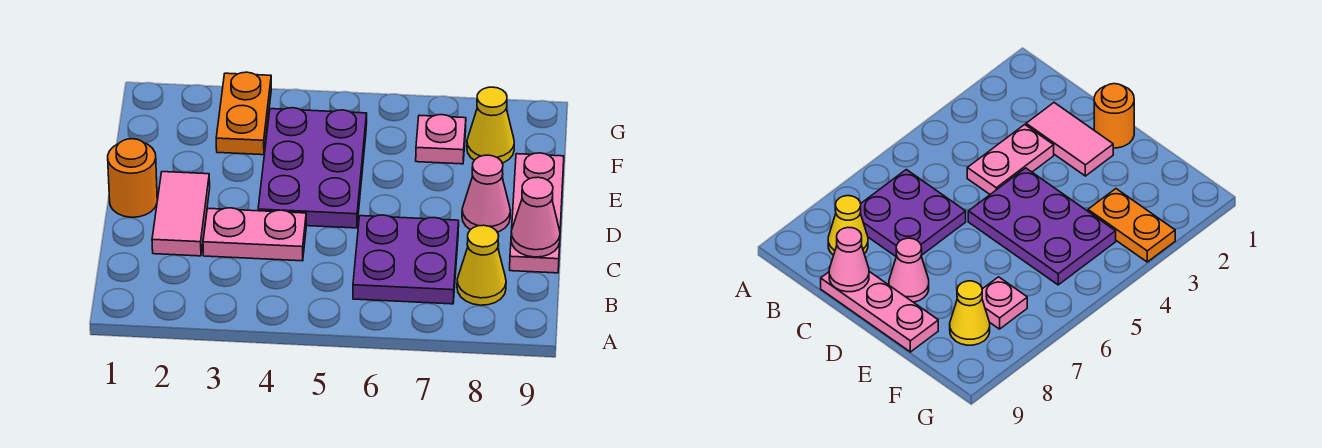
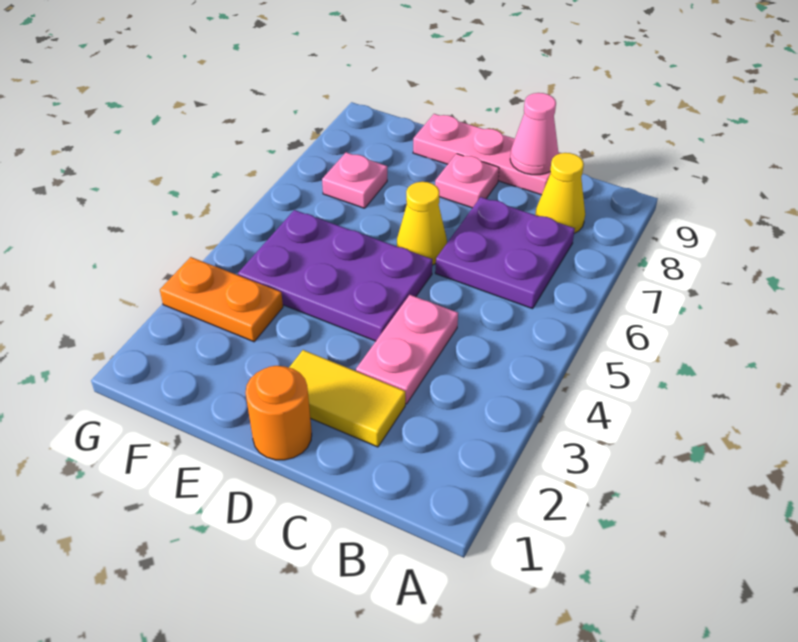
pink 1x2 tile [152,172,210,256] -> yellow 1x2 tile [289,350,405,447]
pink 1x1 cone [462,155,510,232] -> pink 1x1 plate [435,154,499,208]
yellow 1x1 cone [467,87,514,163] -> yellow 1x1 cone moved to [397,182,447,265]

